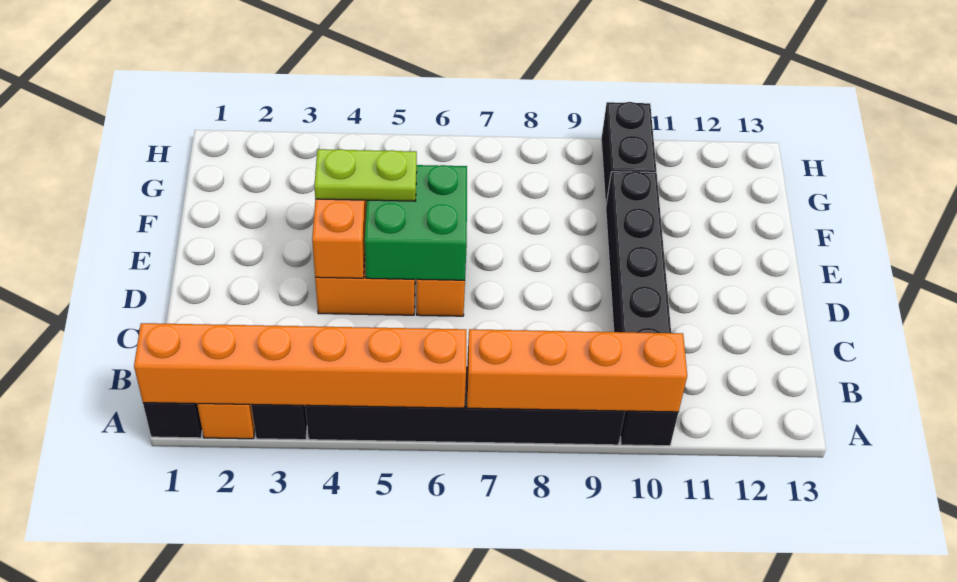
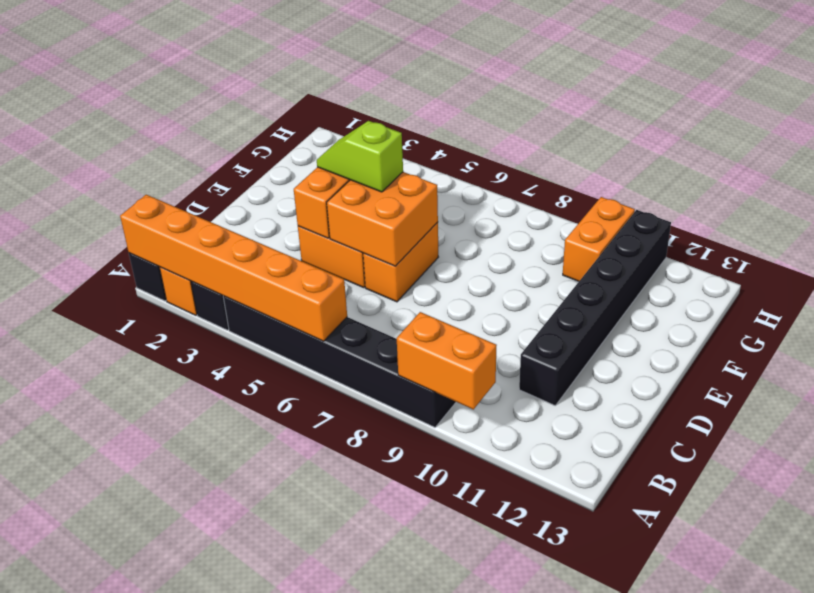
orange 1x4 brick [467,329,687,412] -> orange 1x2 brick [397,312,497,410]
black 1x6 brick [606,172,678,446] -> black 1x6 brick moved to [519,210,671,405]
green 2x2 brick [365,165,467,280] -> orange 2x2 brick [327,172,438,266]
lime 1x2 plate [314,149,417,201] -> lime 1x2 slope [317,121,403,192]
black 1x2 brick [601,102,656,204] -> orange 1x2 brick [563,197,635,281]

